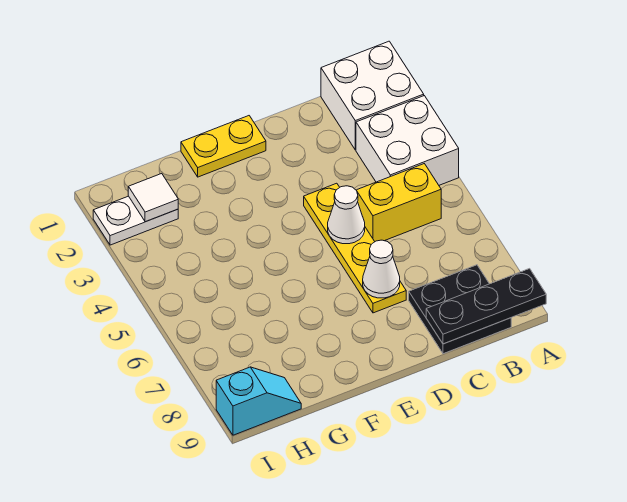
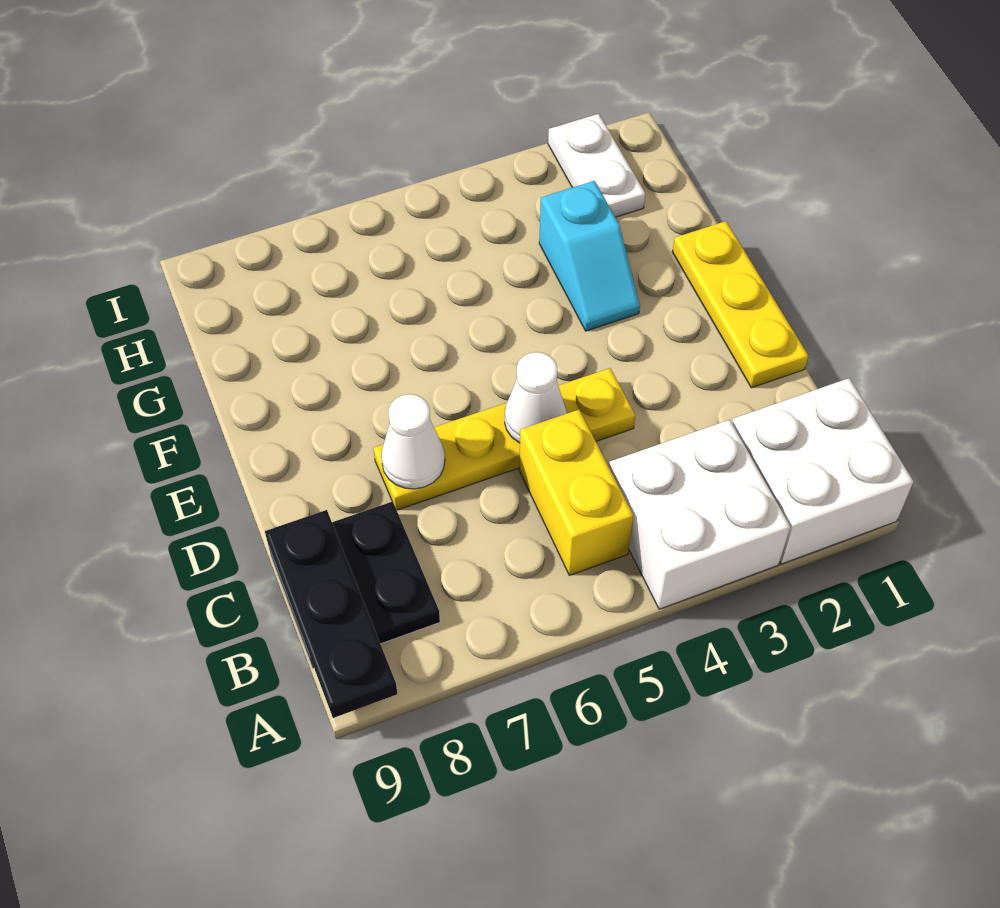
yellow 1x2 plate [181,116,266,177] -> yellow 1x3 plate [672,221,808,388]
white 1x1 tile [128,174,178,222] -> none
cyan 1x2 slope [216,367,301,435] -> cyan 1x2 slope moved to [539,181,640,331]

